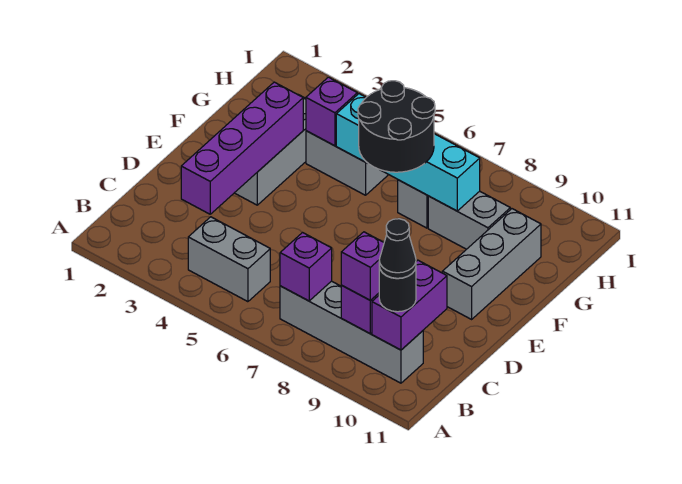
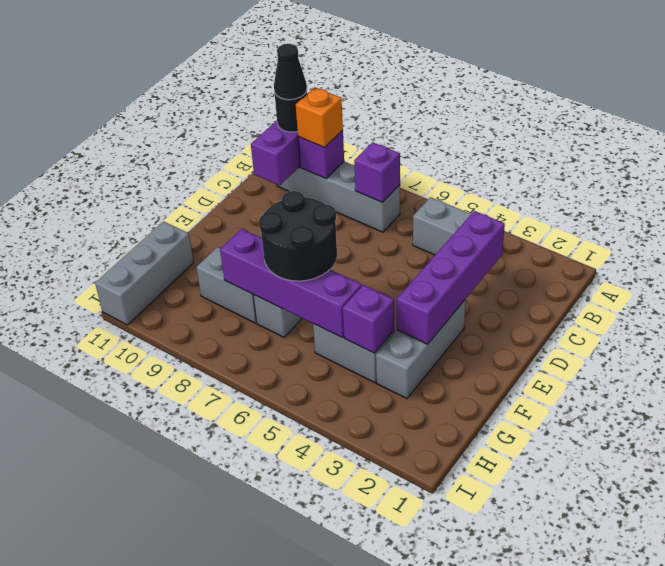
purple 1x1 brick [341,232,384,300] -> orange 1x1 brick [296,87,343,147]
grey 1x3 brick [442,209,541,319] -> grey 1x3 brick moved to [95,221,194,325]
cyan 1x4 brick [336,94,480,211] -> purple 1x4 brick [220,229,362,338]

